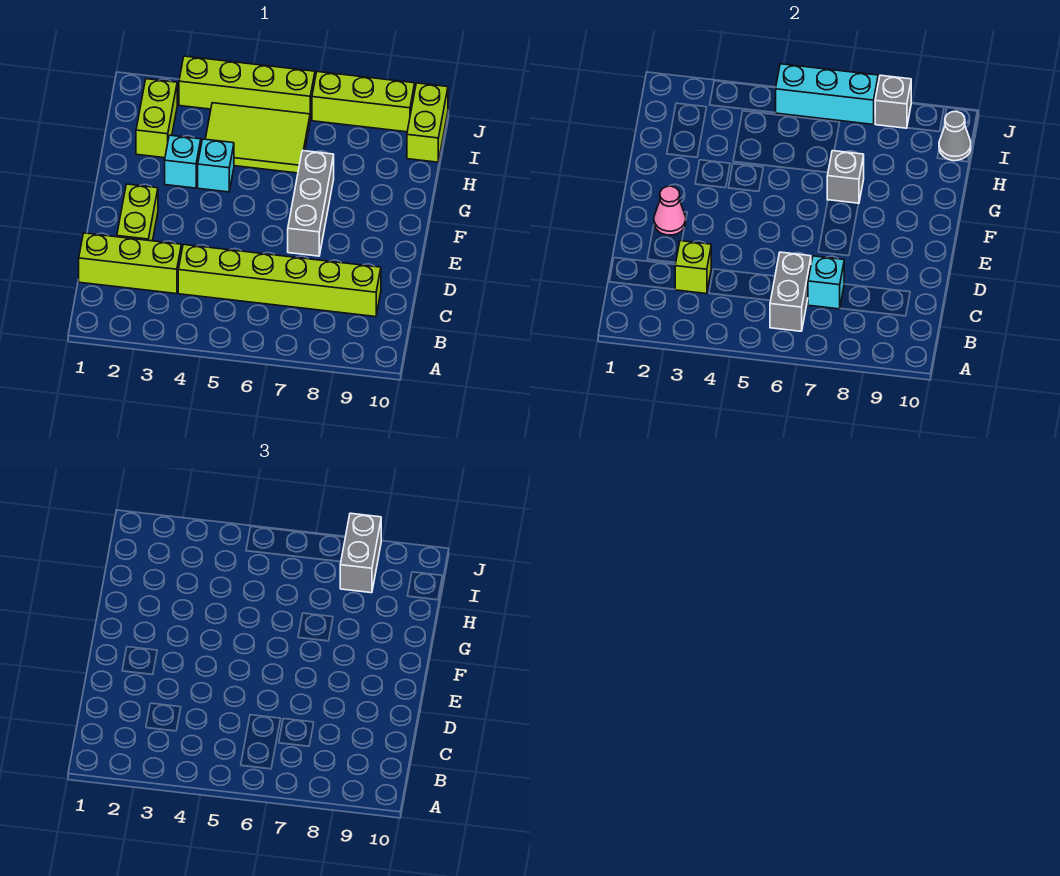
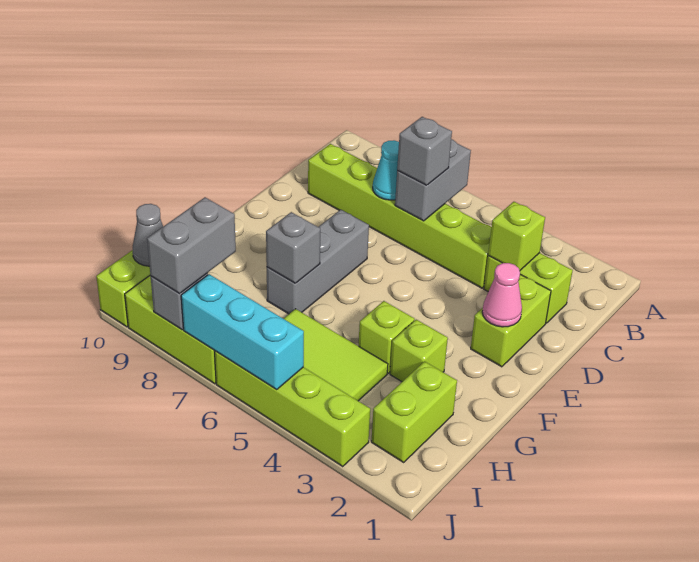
lime 1x3 brick [79,233,181,294] -> lime 1x2 brick [484,253,573,323]
none -> grey 1x1 brick [397,117,452,185]
cyan 1x1 brick [808,256,844,309] -> cyan 1x1 cone [373,140,399,200]
cyan 1x1 brick [165,135,201,188] -> lime 1x1 brick [390,320,448,382]
cyan 1x1 brick [198,139,234,192] -> lime 1x1 brick [359,301,415,373]

